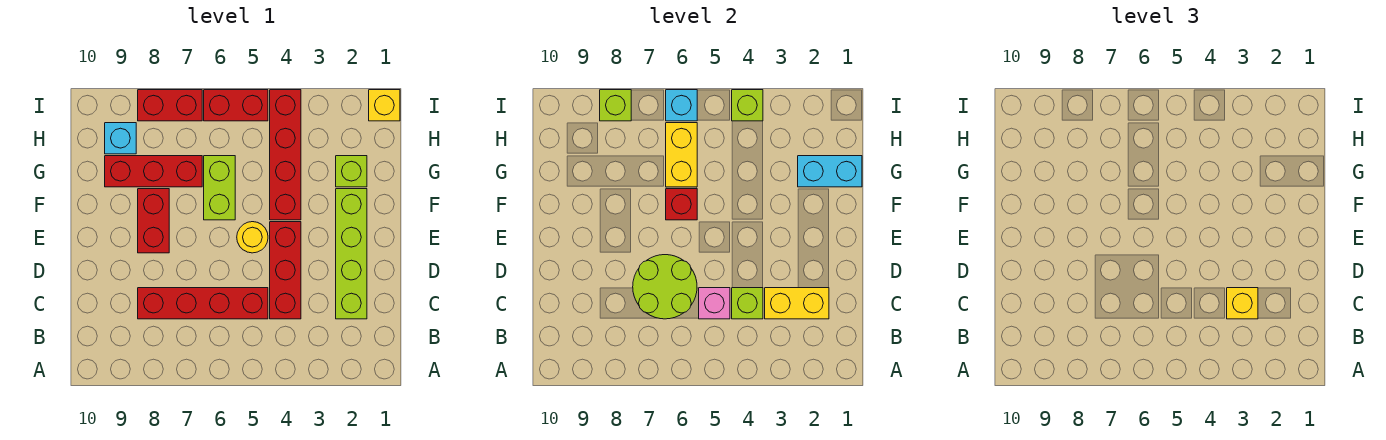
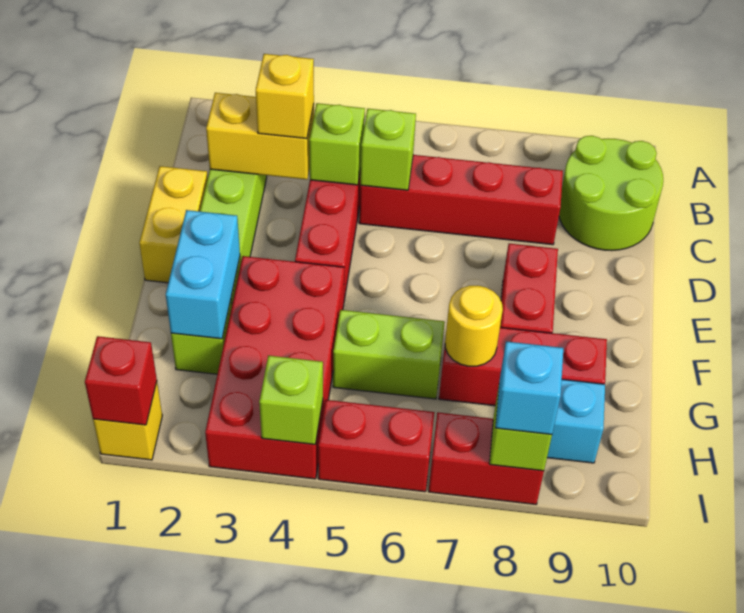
pink 1x1 brick [699,288,730,319] -> lime 1x1 brick [360,109,416,190]
lime 2x2 round brick [633,255,697,319] -> lime 2x2 round brick moved to [559,136,663,251]
yellow 1x1 round brick [237,222,268,253] -> yellow 1x1 round brick moved to [445,286,503,366]
red 1x4 brick [270,90,301,220] -> red 2x4 brick [205,256,344,479]
lime 1x2 brick [204,156,235,220] -> lime 1x2 brick turned to [333,310,445,399]
red 1x1 brick [666,189,697,220] -> red 1x1 brick moved to [85,336,157,425]
cyan 1x2 brick [798,156,862,187] -> cyan 1x2 brick turned to [166,210,240,339]
yellow 1x2 brick [666,123,697,187] -> yellow 1x2 brick moved to [139,166,208,283]
cyan 1x1 brick [666,90,697,121] -> cyan 1x1 brick moved to [495,341,563,434]

